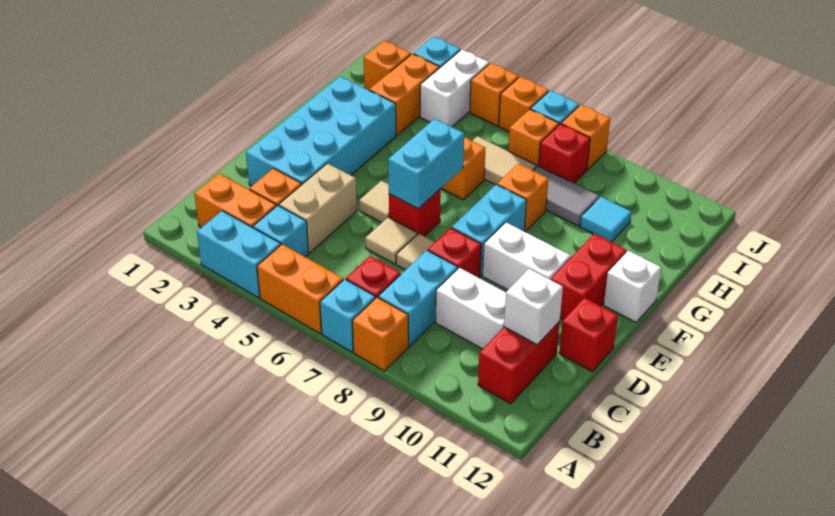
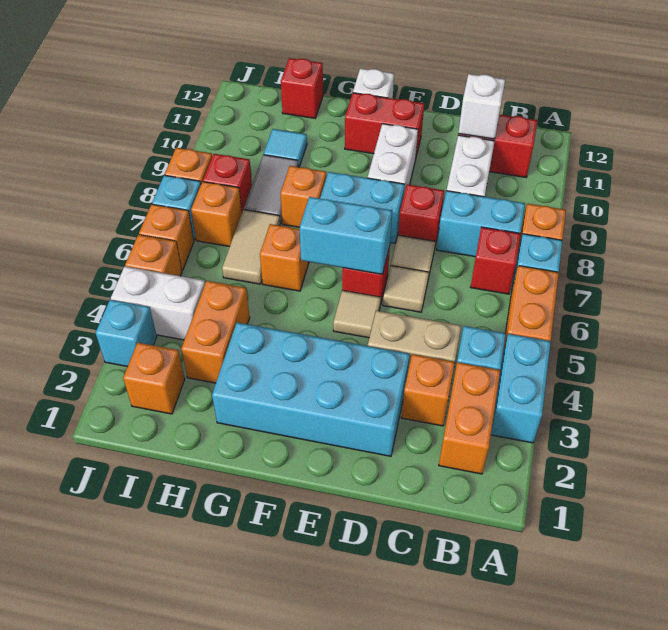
red 1x1 brick [559,298,618,371] -> red 1x1 brick moved to [281,58,323,118]
orange 1x2 brick [369,54,439,135] -> orange 1x2 brick turned to [181,281,250,383]

